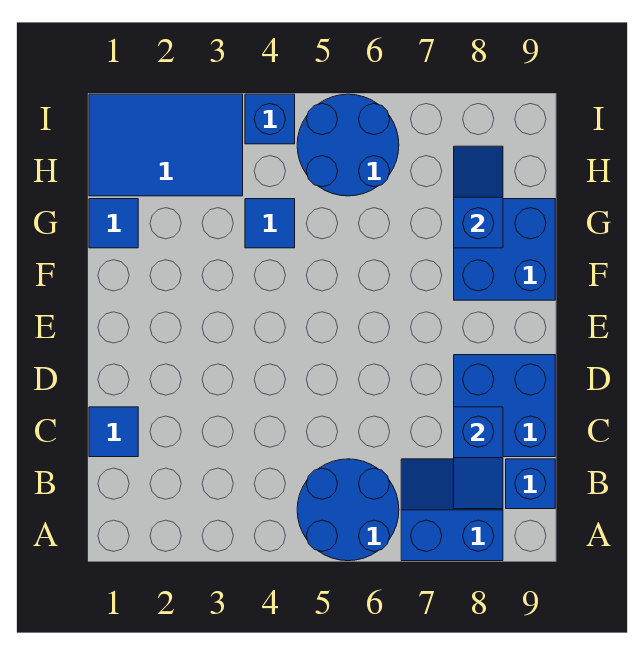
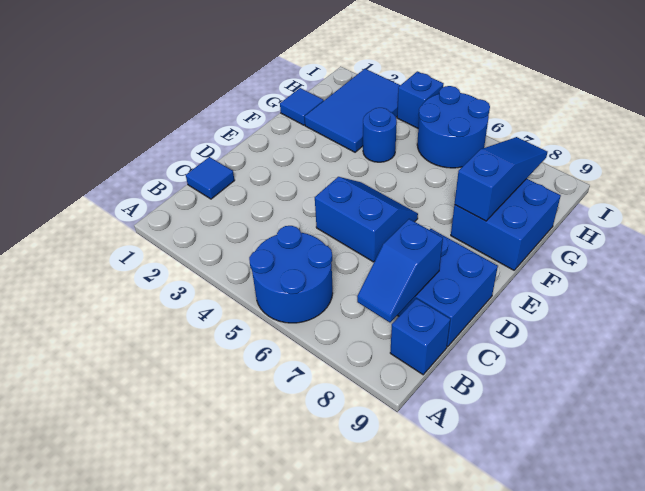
blue 2x2 slope [401,459,503,561] -> blue 2x2 slope moved to [315,177,418,262]
blue 1x1 tile [245,199,295,248] -> blue 1x1 round brick [363,108,397,162]
blue 1x2 slope [454,146,503,248] -> blue 1x3 slope [455,137,547,221]
blue 2x3 tile [89,94,243,196] -> blue 2x3 tile turned to [304,69,400,152]

